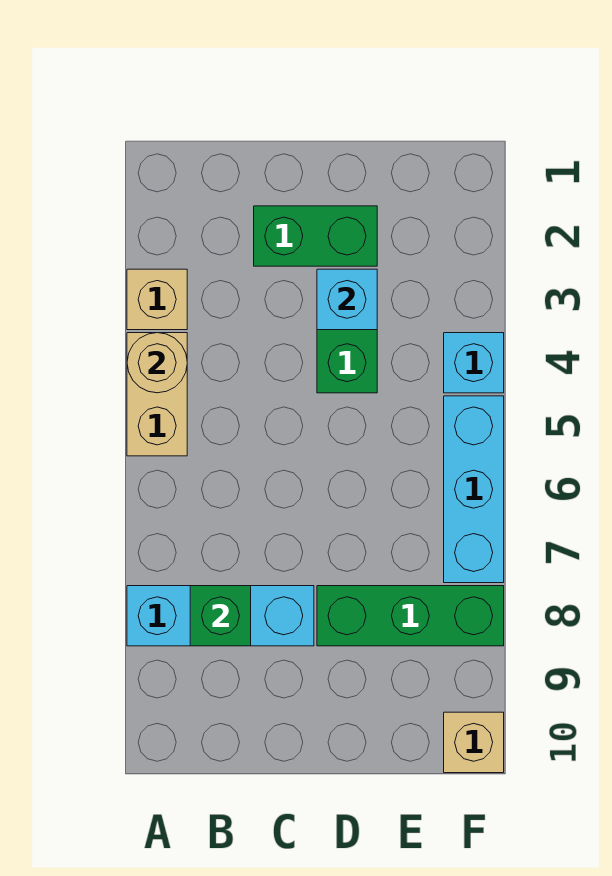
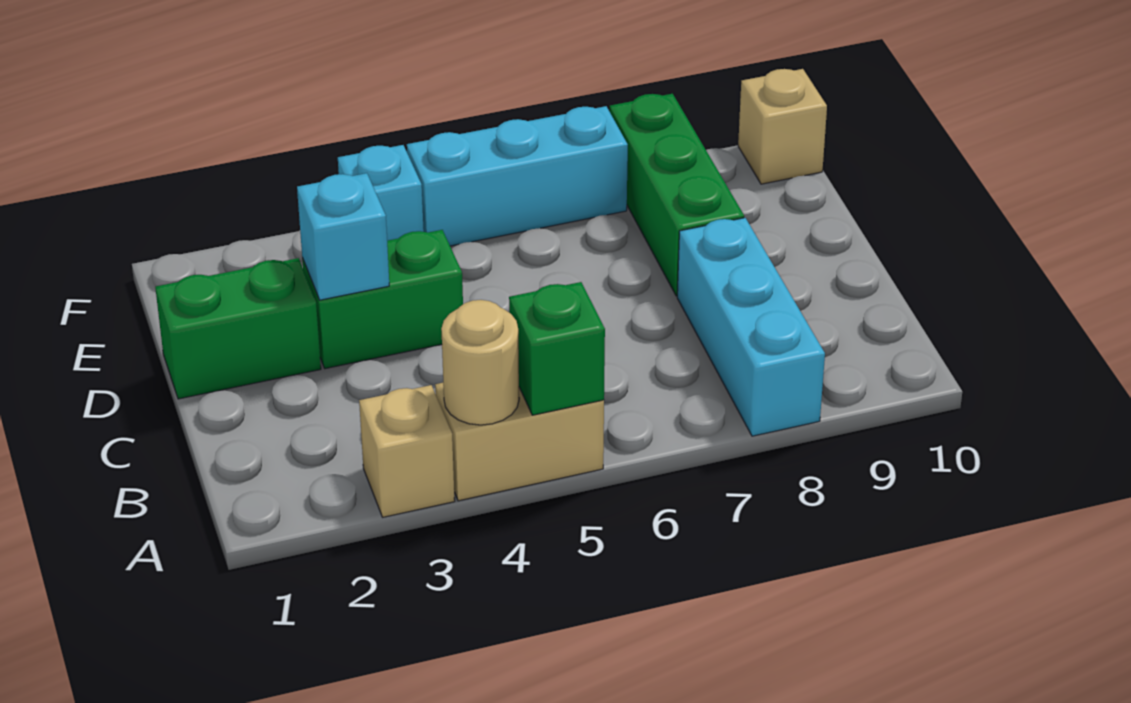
green 1x1 brick [190,586,251,646] -> green 1x1 brick moved to [509,282,605,415]
green 1x2 brick [254,206,377,266] -> green 1x2 brick turned to [155,258,321,399]

